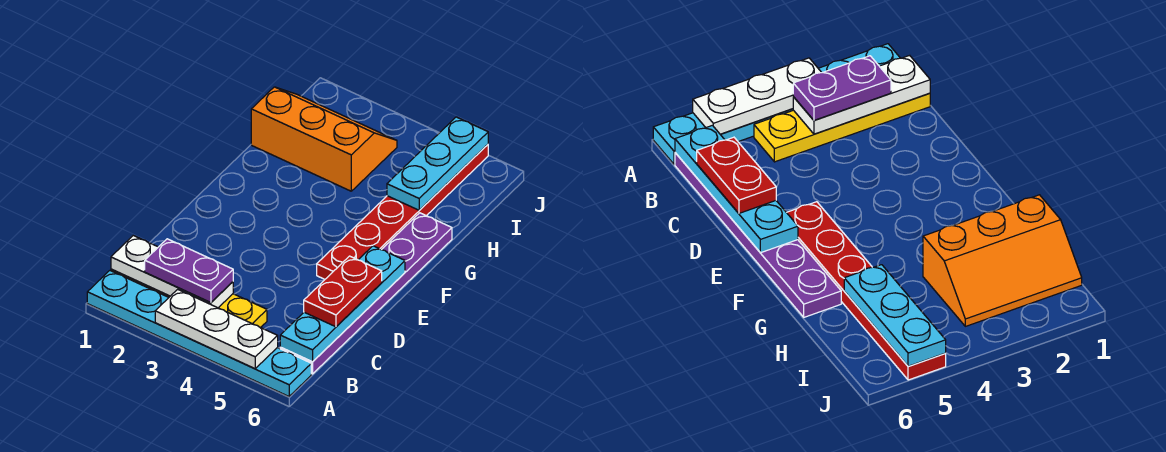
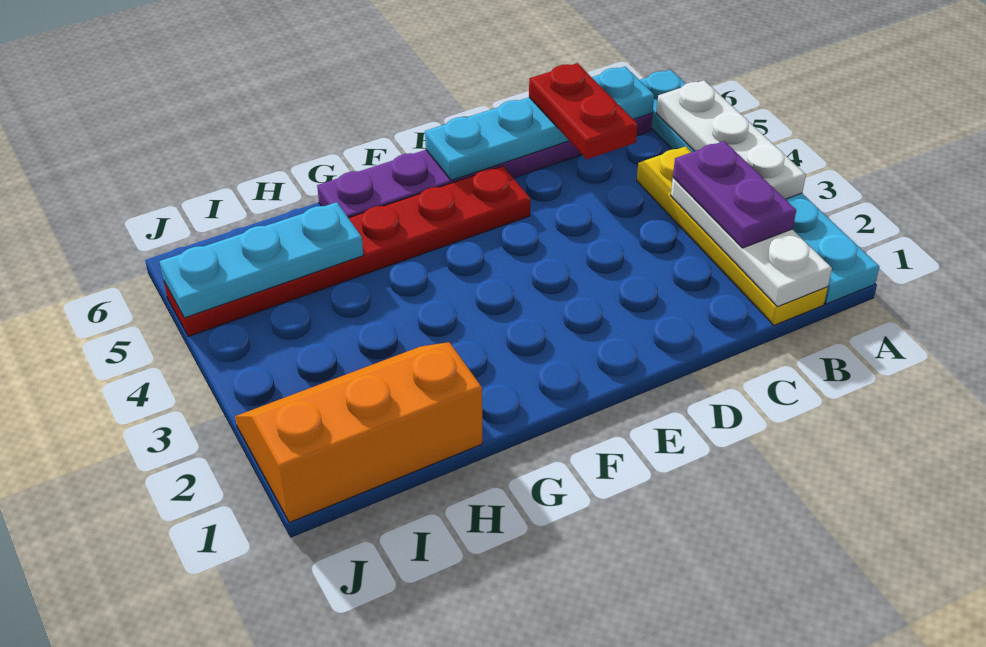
red 1x2 plate [304,256,382,327] -> red 1x2 plate turned to [529,63,638,159]
orange 2x3 slope [251,87,397,191] -> orange 2x3 slope turned to [235,342,482,523]

